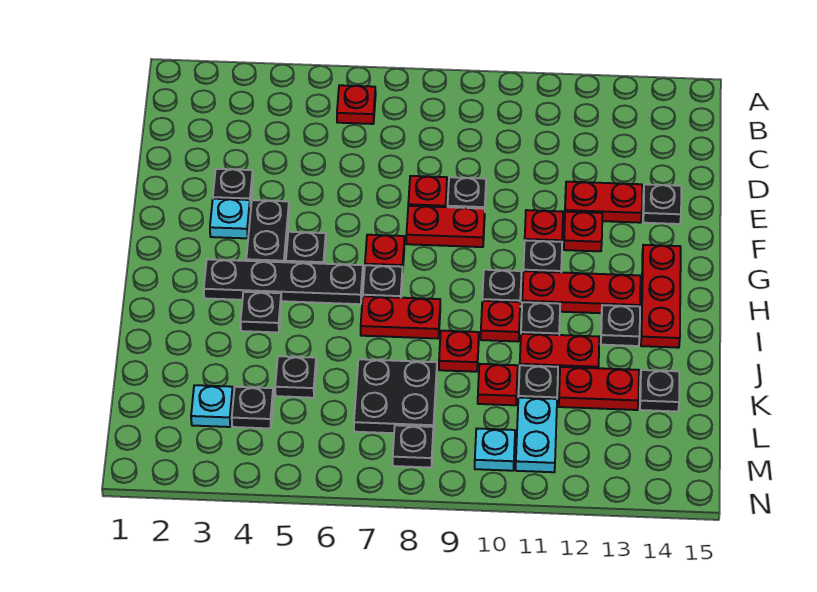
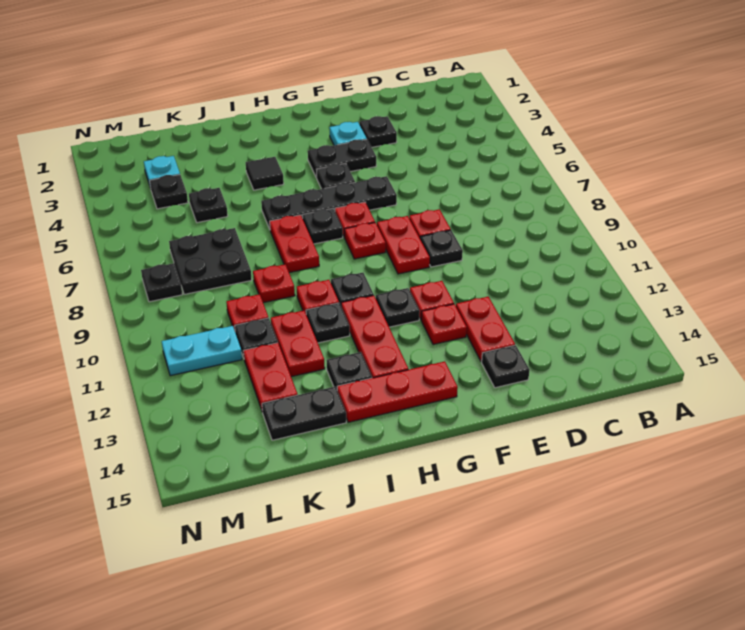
red 1x1 plate [337,85,376,124] -> red 1x1 plate moved to [344,223,386,259]
black 1x4 plate [204,259,363,304] -> black 1x4 plate turned to [261,176,397,229]
black 1x1 plate [241,292,282,333] -> black 1x1 tile [246,157,284,190]
black 1x1 plate [640,370,679,412] -> black 1x2 plate [262,387,346,440]
cyan 1x1 plate [475,429,515,471] -> none

